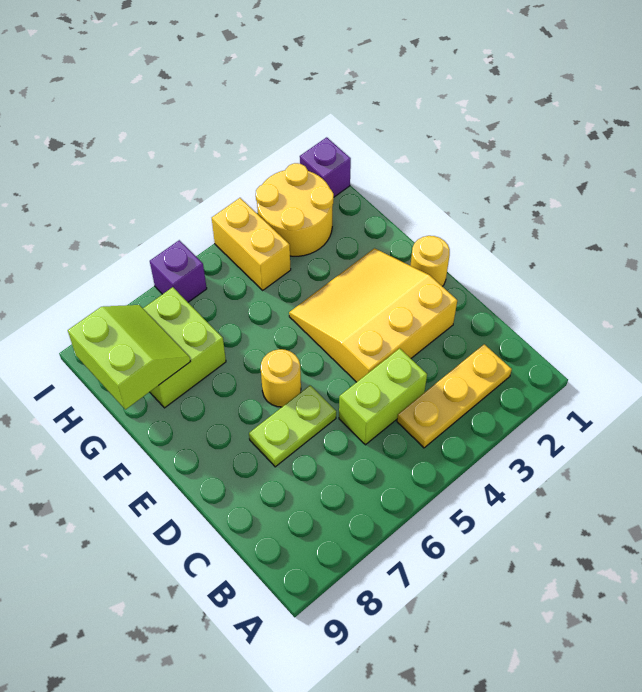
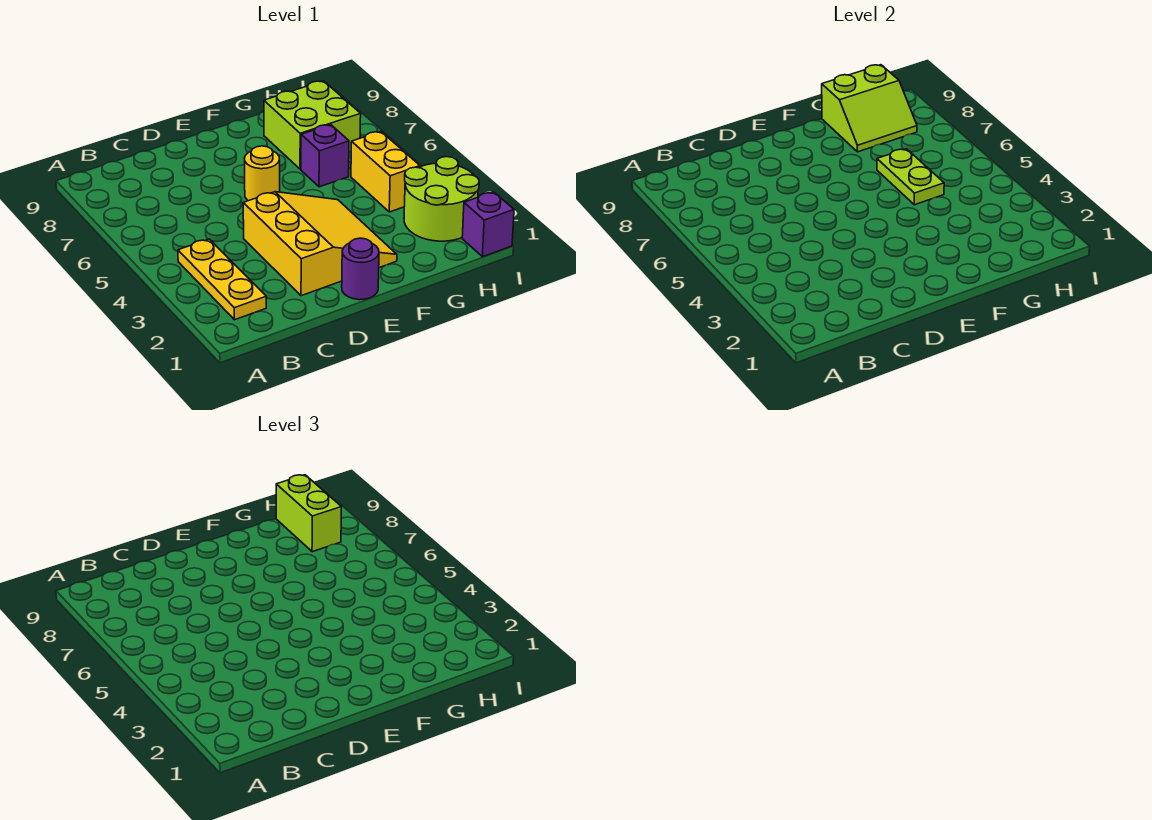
lime 1x2 brick [339,348,427,445] -> lime 1x2 brick moved to [276,475,341,552]
lime 1x2 plate [249,385,336,467] -> lime 1x2 plate moved to [877,149,944,205]
yellow 1x1 round brick [411,236,450,286] -> purple 1x1 round brick [342,238,379,300]
yellow 2x2 round brick [256,163,334,256] -> lime 2x2 round brick [404,157,479,241]
yellow 1x2 brick [212,198,291,290] -> yellow 1x2 brick turned to [351,131,420,212]
purple 1x1 brick [150,240,207,302] -> purple 1x1 brick moved to [301,125,349,187]

